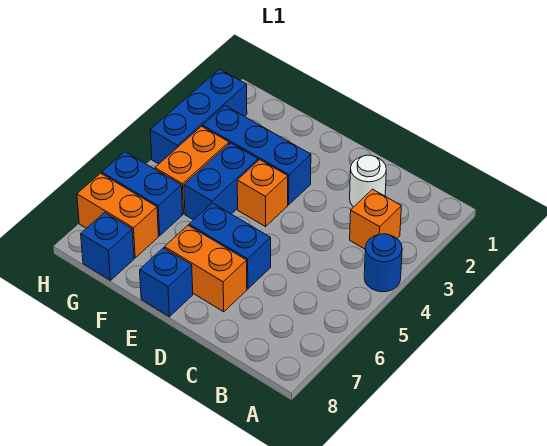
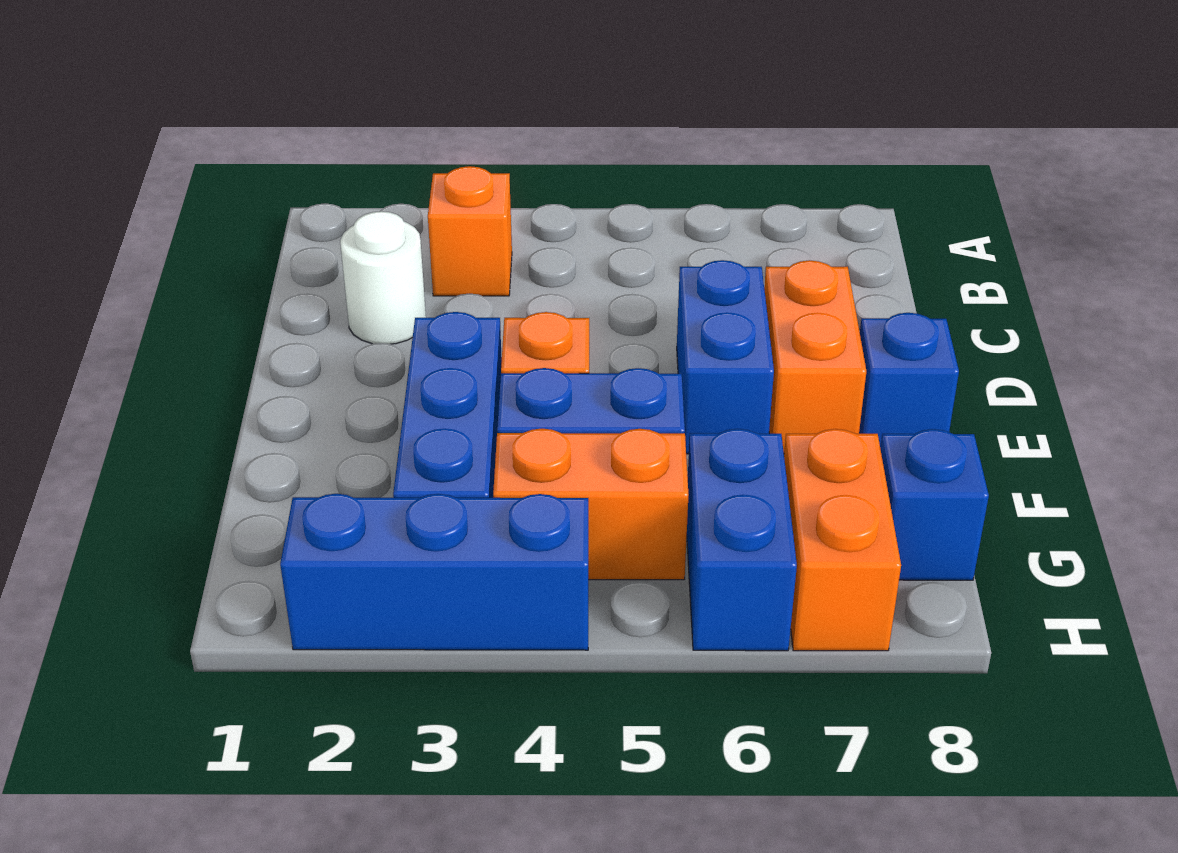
blue 1x1 round brick [364,234,402,292] -> none

